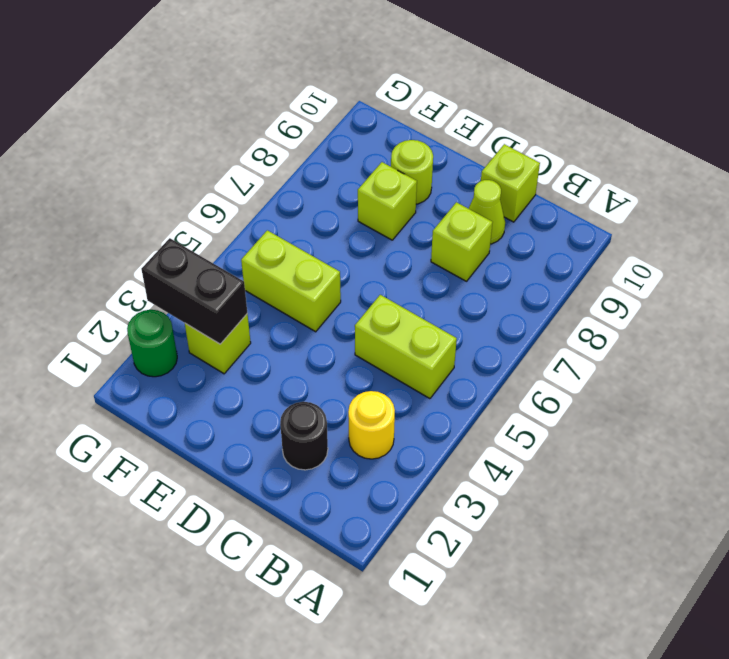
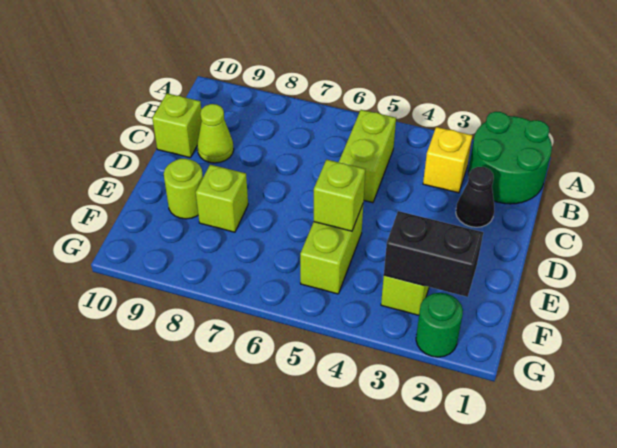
none -> green 2x2 round brick [468,112,552,204]
yellow 1x1 round brick [348,391,395,459] -> yellow 1x1 brick [423,127,472,193]
black 1x1 round brick [280,402,328,470] -> black 1x1 cone [456,167,494,227]
lime 1x1 brick [431,202,493,281] -> lime 1x1 brick moved to [314,159,365,231]
black 1x2 brick [141,238,247,344] -> black 1x2 brick turned to [384,211,483,297]

